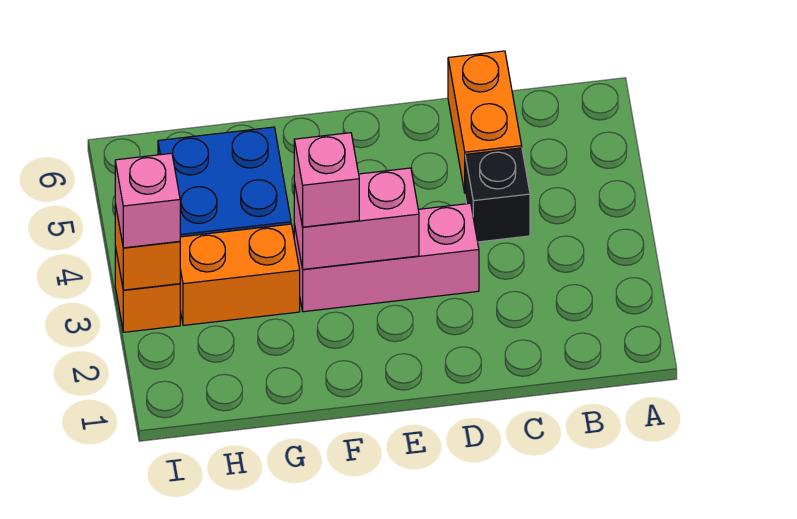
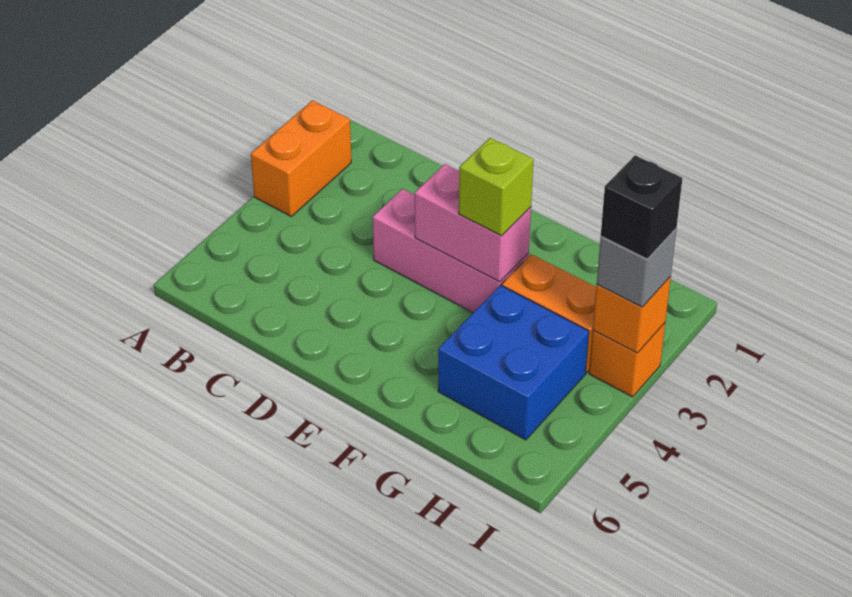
black 1x1 brick [465,148,530,242] -> black 1x1 brick moved to [601,155,682,259]
orange 1x2 brick [448,51,522,192] -> orange 1x2 brick moved to [251,100,351,216]
pink 1x1 brick [294,133,359,227] -> lime 1x1 brick [459,138,534,236]
pink 1x1 brick [115,153,180,248] -> grey 1x1 brick [597,229,676,307]

